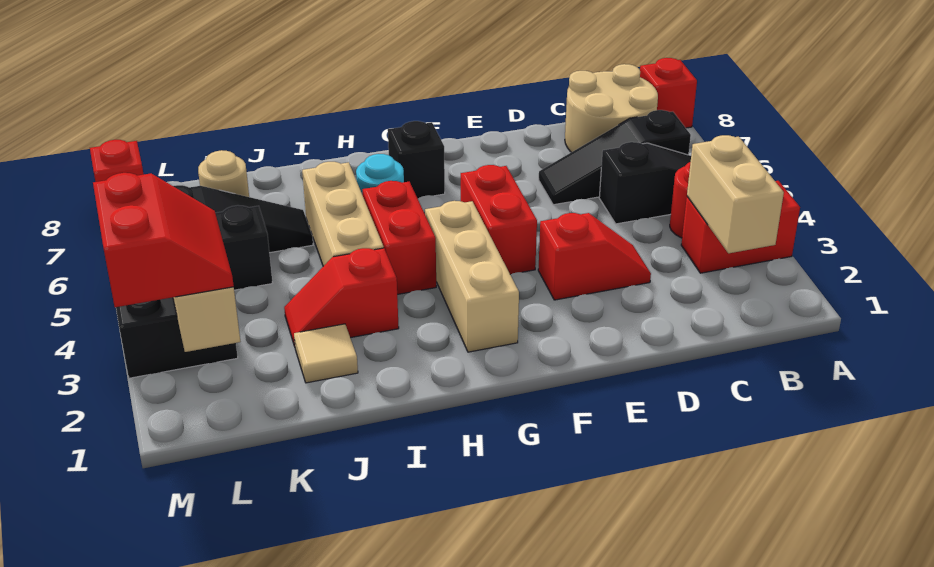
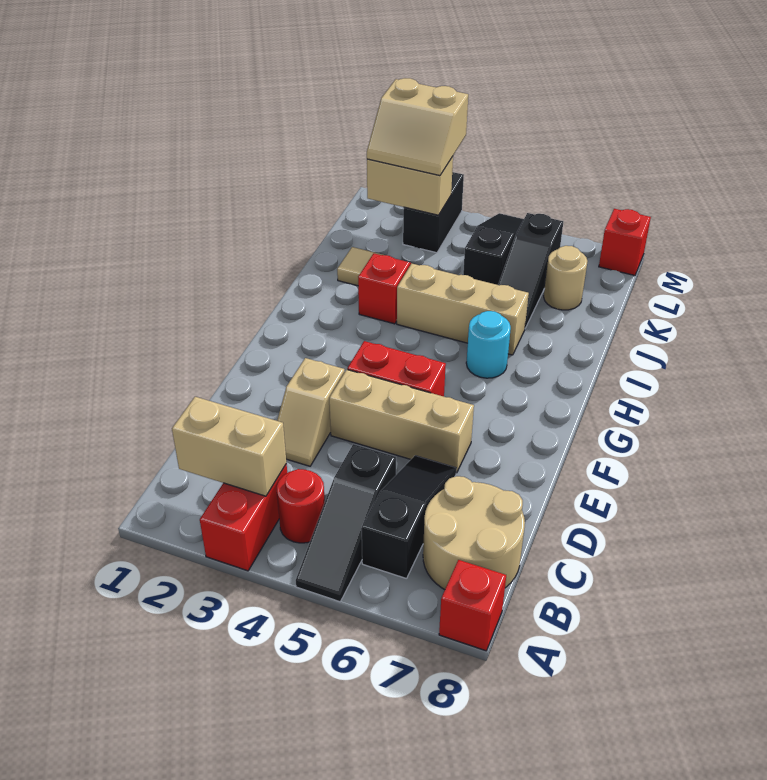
red 1x2 slope [538,213,651,300] -> tan 1x2 slope [277,358,345,466]
tan 1x3 brick [425,201,519,352] -> tan 1x3 brick moved to [329,370,474,473]
black 1x1 brick [388,121,445,199] -> none
red 1x2 brick [362,181,436,294] -> none
red 2x2 slope [93,173,234,307] -> tan 2x2 slope [367,78,468,176]

